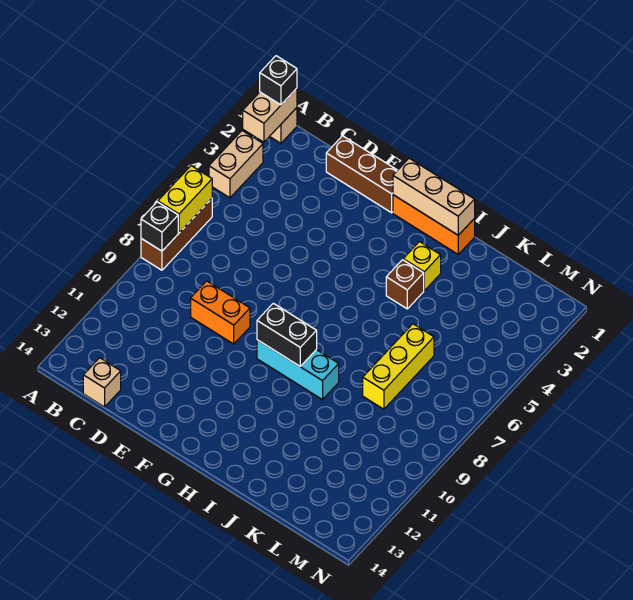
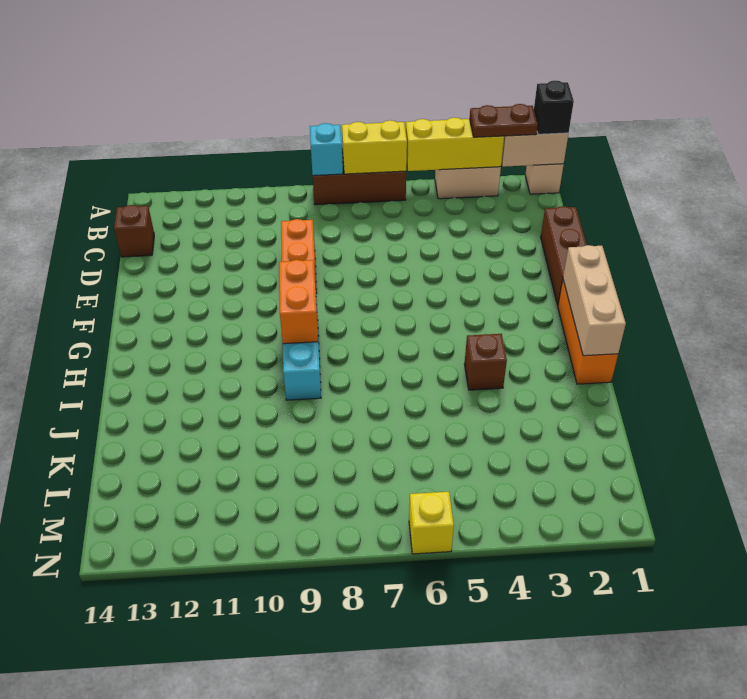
none -> brown 1x2 plate [470,104,538,137]
black 1x1 brick [141,202,178,251] -> cyan 1x1 brick [310,123,343,176]
tan 1x1 brick [83,358,121,407] -> brown 1x1 brick [114,205,154,257]
black 1x2 brick [257,303,317,366] -> orange 1x2 brick [279,260,318,344]
yellow 1x1 brick [403,242,441,291] -> yellow 1x1 brick moved to [409,492,454,554]
yellow 1x3 brick [363,324,434,409] -> yellow 1x3 brick moved to [406,118,504,171]

